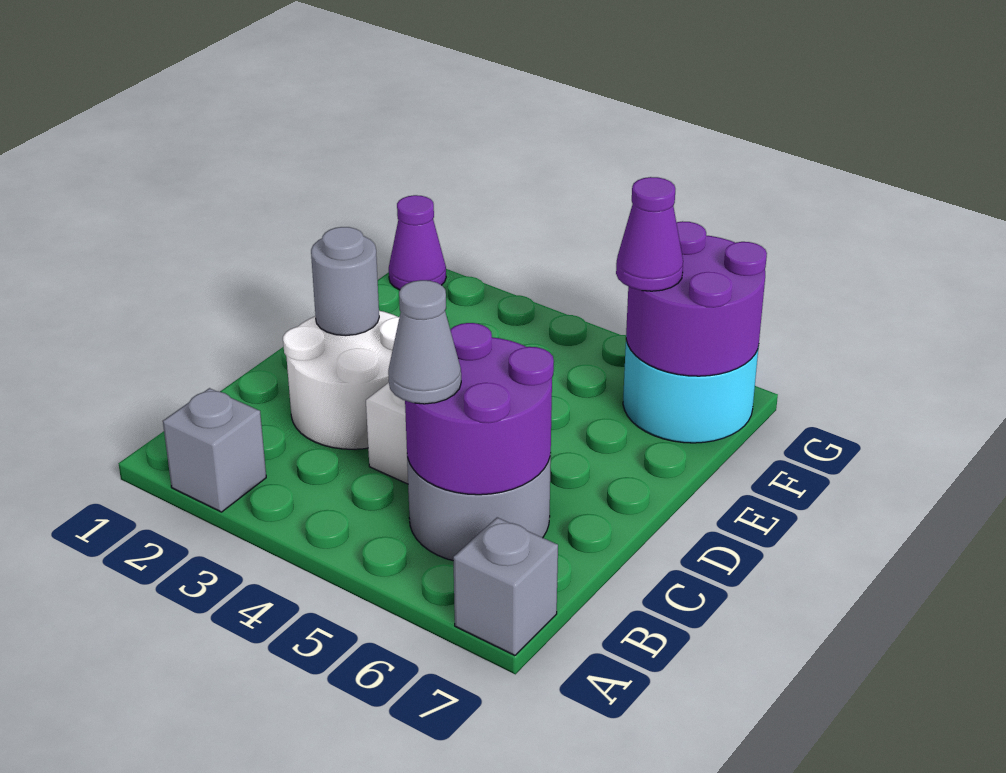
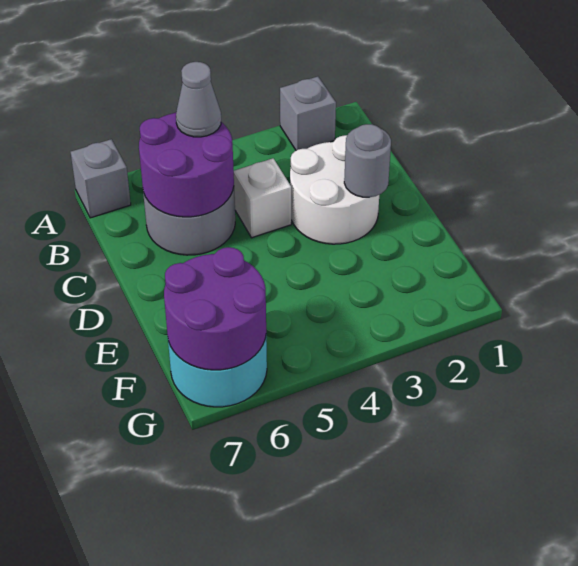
purple 1x1 cone [616,177,683,291] -> none
purple 1x1 cone [389,195,446,290] -> none

